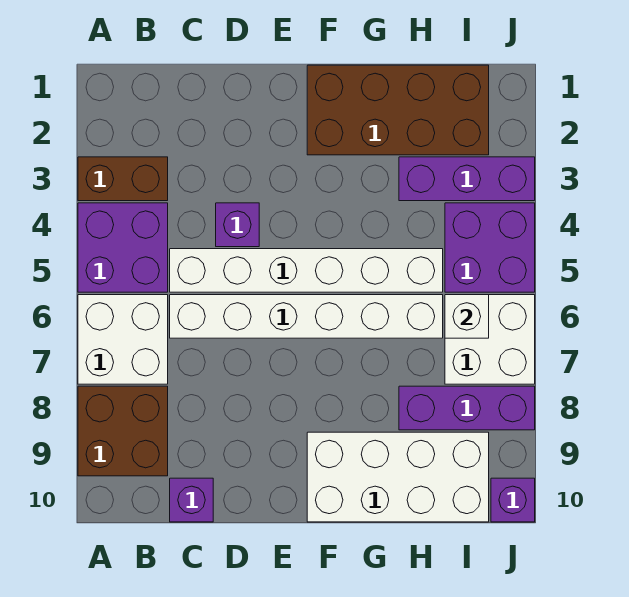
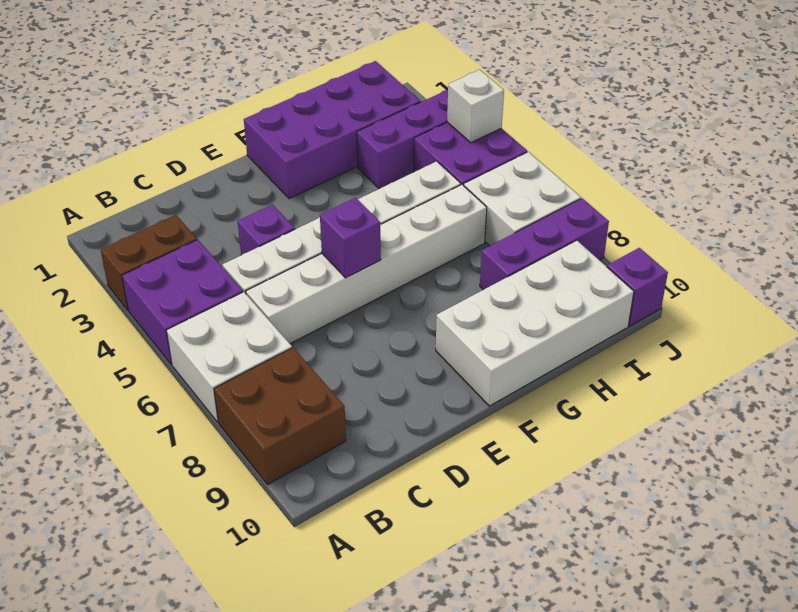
purple 1x1 brick [170,478,213,522] -> purple 1x1 brick moved to [320,198,381,278]
brown 2x4 brick [307,65,489,155] -> purple 2x4 brick [244,61,420,198]
white 1x1 brick [445,295,489,338] -> white 1x1 brick moved to [447,70,504,143]

